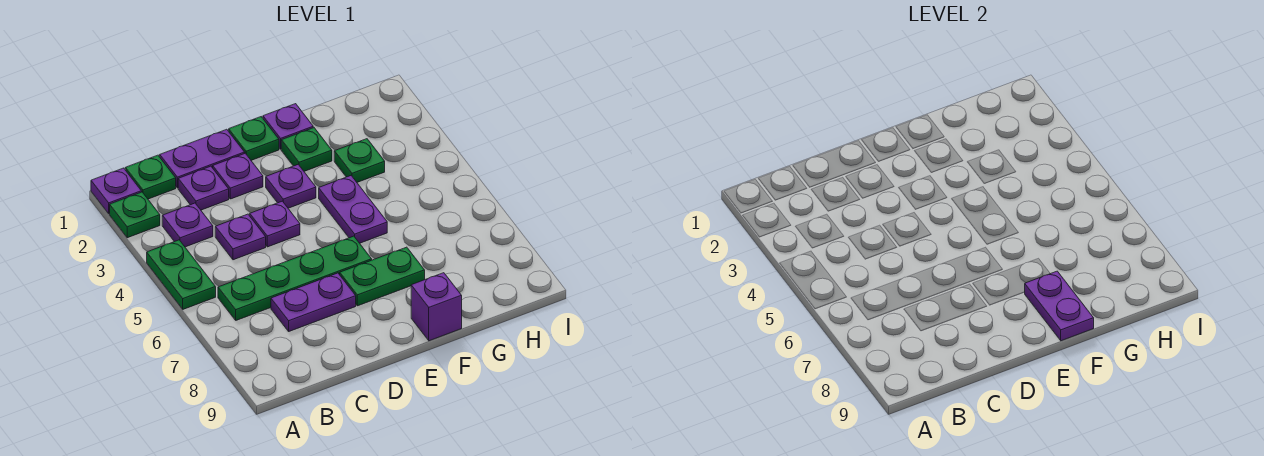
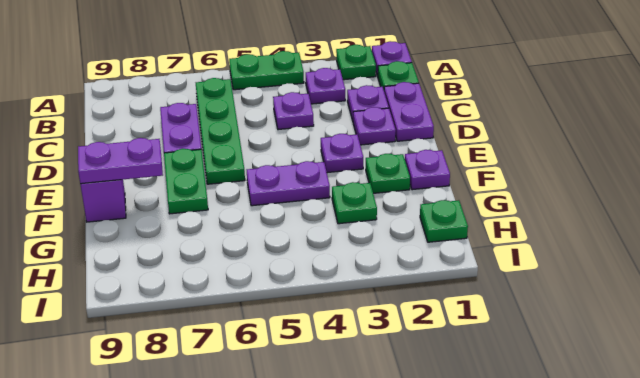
purple 1x1 plate [250,201,300,247] -> none
green 1x1 plate [229,117,279,160] -> green 1x1 plate moved to [420,200,468,242]

